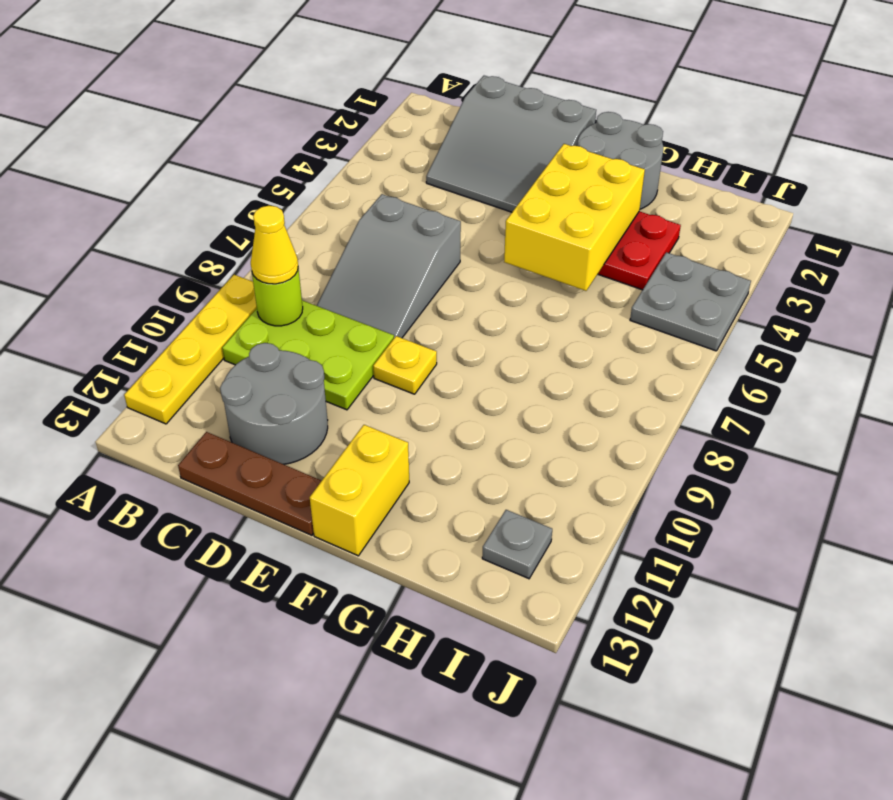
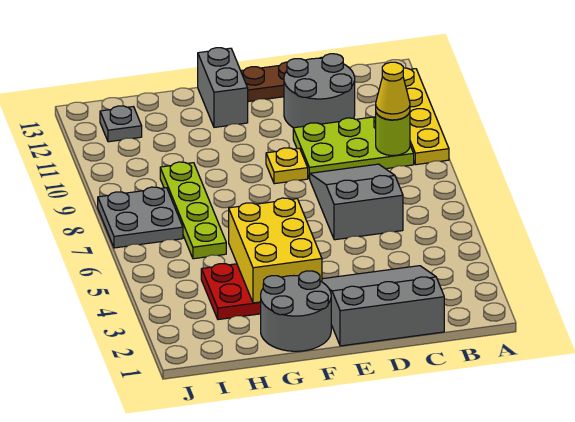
yellow 1x2 brick [310,425,409,556] -> grey 1x2 brick [198,48,248,127]
none -> lime 1x4 plate [160,162,226,259]
grey 2x2 plate [630,252,751,351] -> grey 2x2 plate moved to [98,187,183,248]

